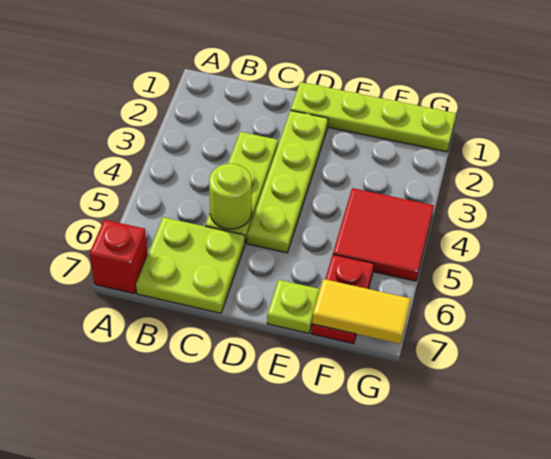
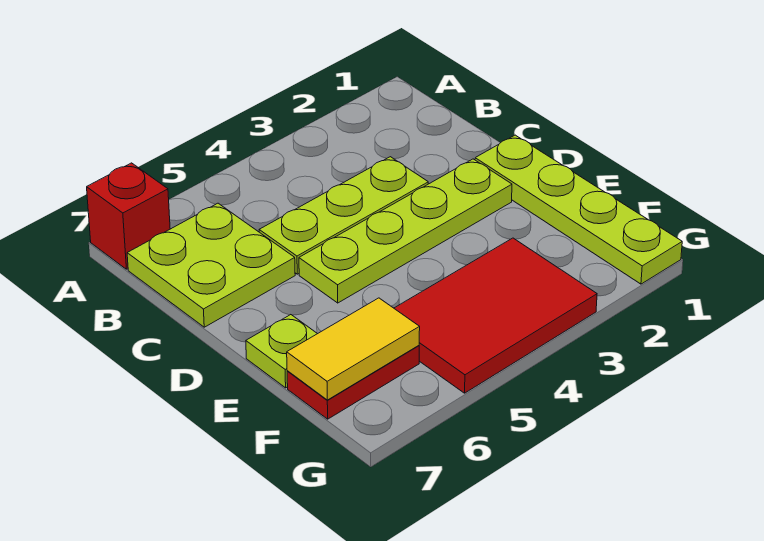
lime 1x1 round brick [209,164,252,229] -> none
red 2x2 tile [333,188,434,281] -> red 2x3 tile [394,238,597,393]
yellow 1x2 tile [312,279,411,344] -> yellow 1x2 tile turned to [287,298,420,400]

